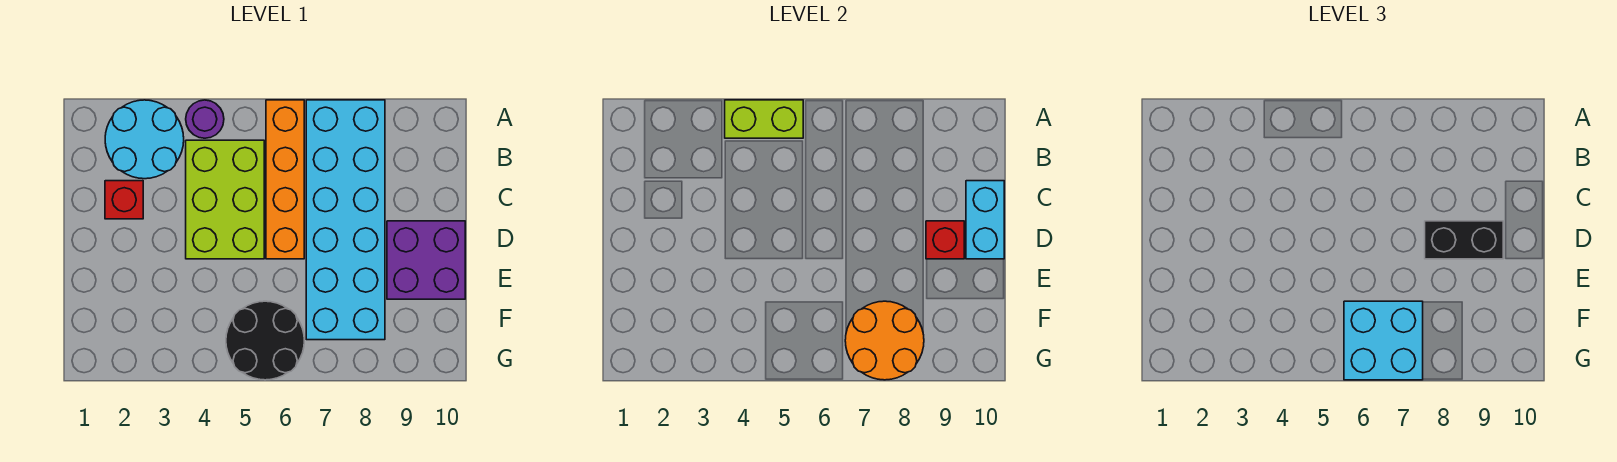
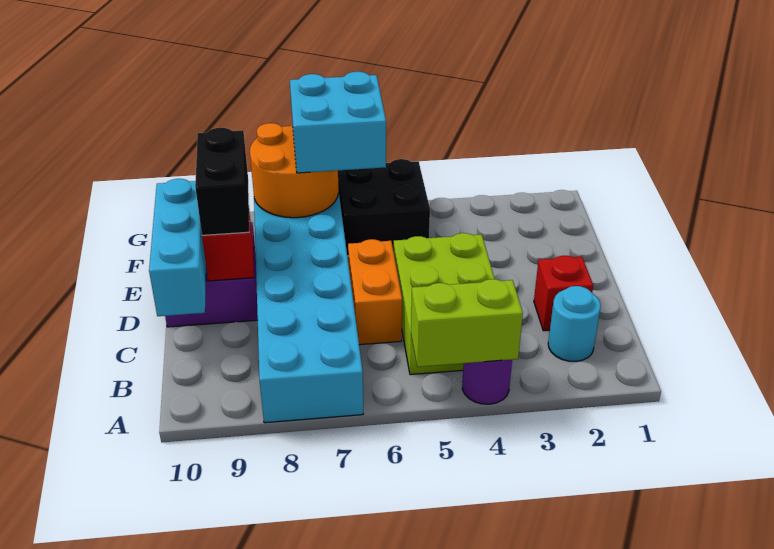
cyan 2x2 round brick [105,100,184,179] -> cyan 1x1 round brick [548,286,601,361]
orange 1x4 brick [266,100,304,259] -> orange 1x2 brick [348,239,402,345]
cyan 1x2 brick [966,181,1004,259] -> cyan 1x3 brick [149,179,206,316]
black 1x2 brick [1425,221,1503,259] -> black 1x2 brick turned to [195,128,249,235]
black 2x2 round brick [226,301,304,380] -> black 2x2 brick [338,159,430,256]

